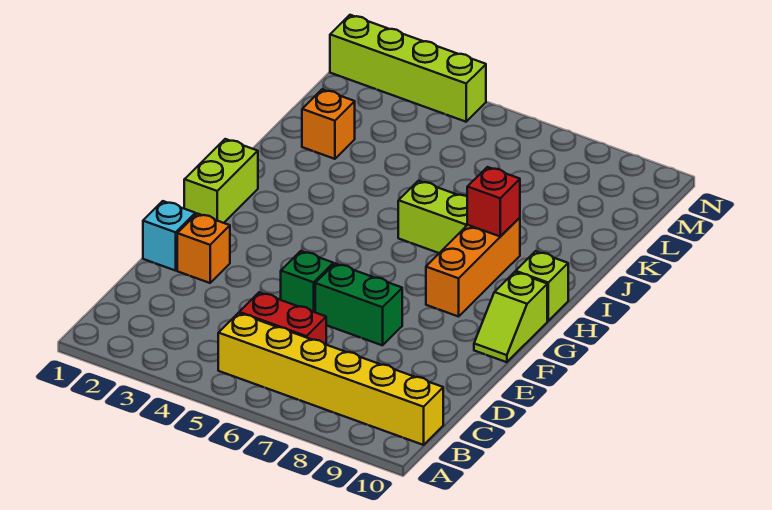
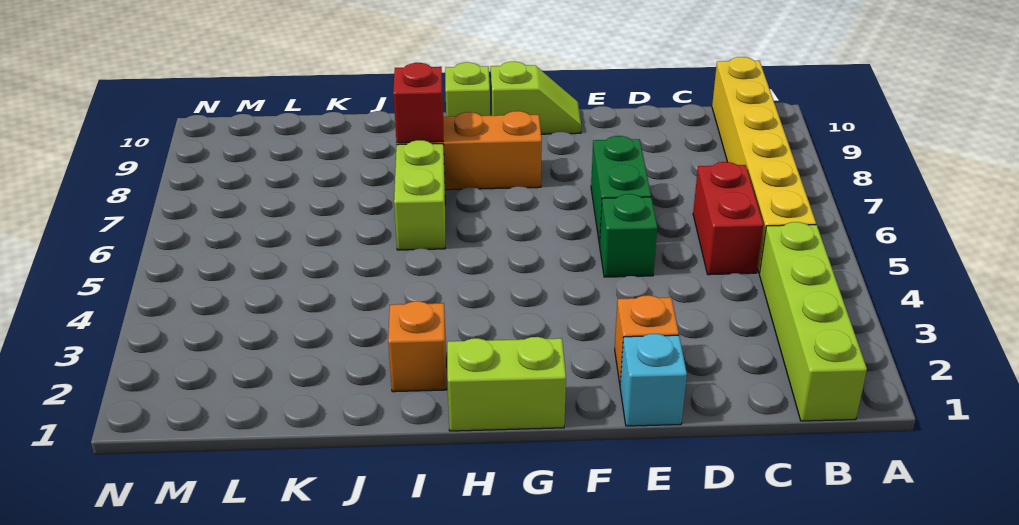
orange 1x1 brick [302,89,355,159] -> orange 1x1 brick moved to [388,301,446,392]
lime 1x4 brick [330,15,486,122] -> lime 1x4 brick moved to [759,222,867,421]

